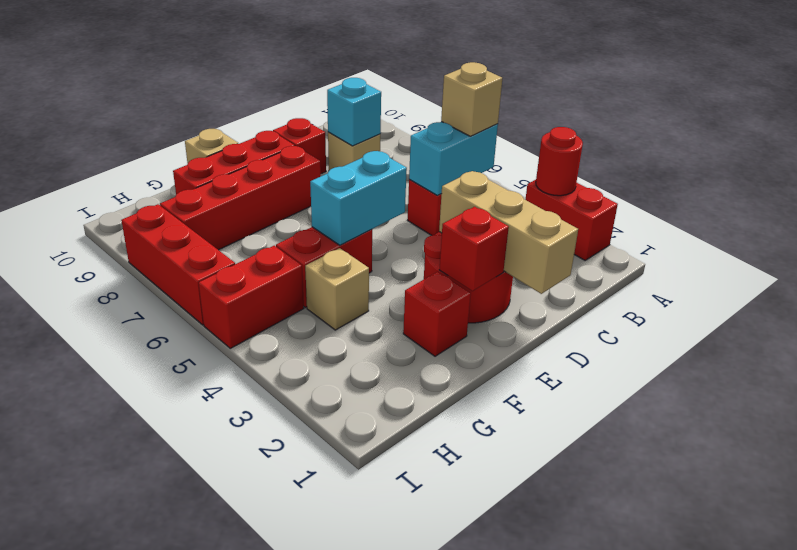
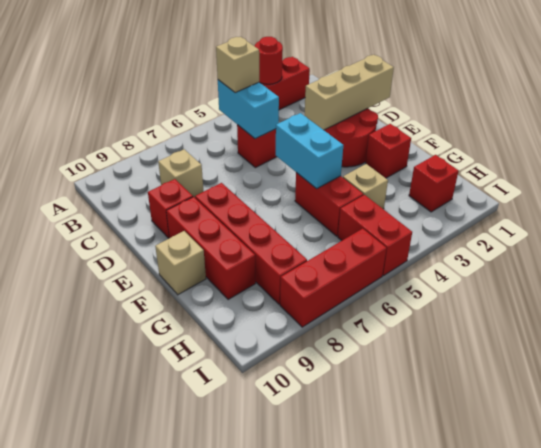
cyan 1x1 brick [327,78,381,146] -> none
red 1x1 brick [439,207,509,291] -> red 1x1 brick moved to [409,155,458,212]

